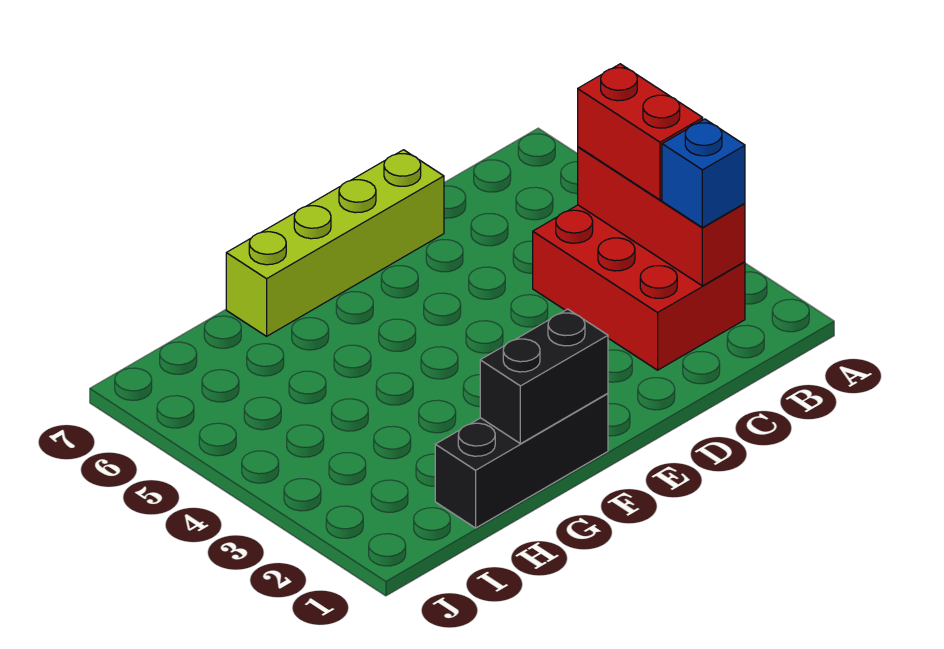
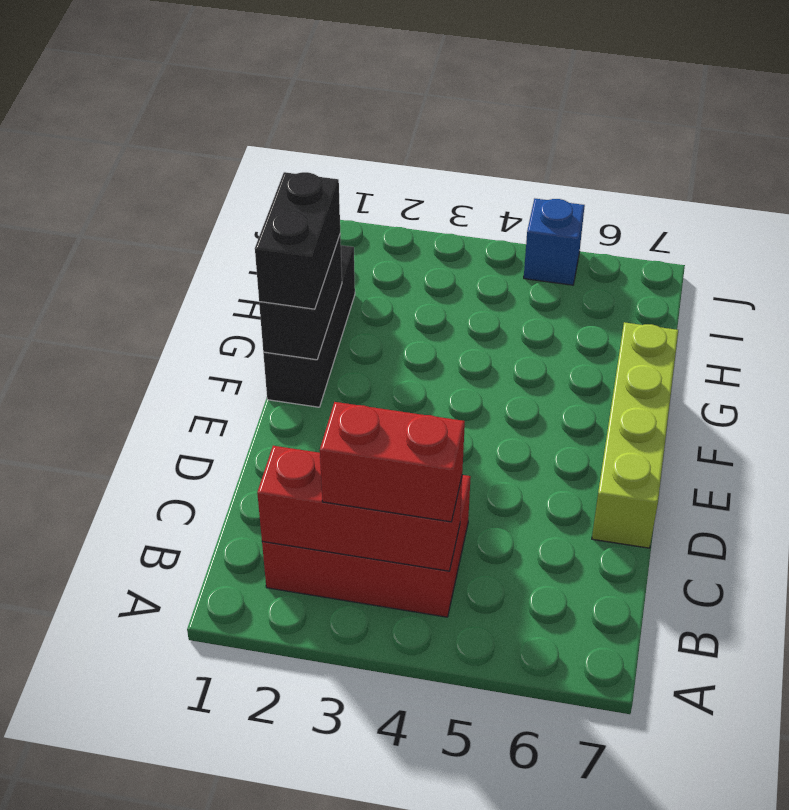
blue 1x1 brick [662,119,745,228] -> blue 1x1 brick moved to [524,199,585,285]
none -> black 1x2 brick [255,172,340,309]

